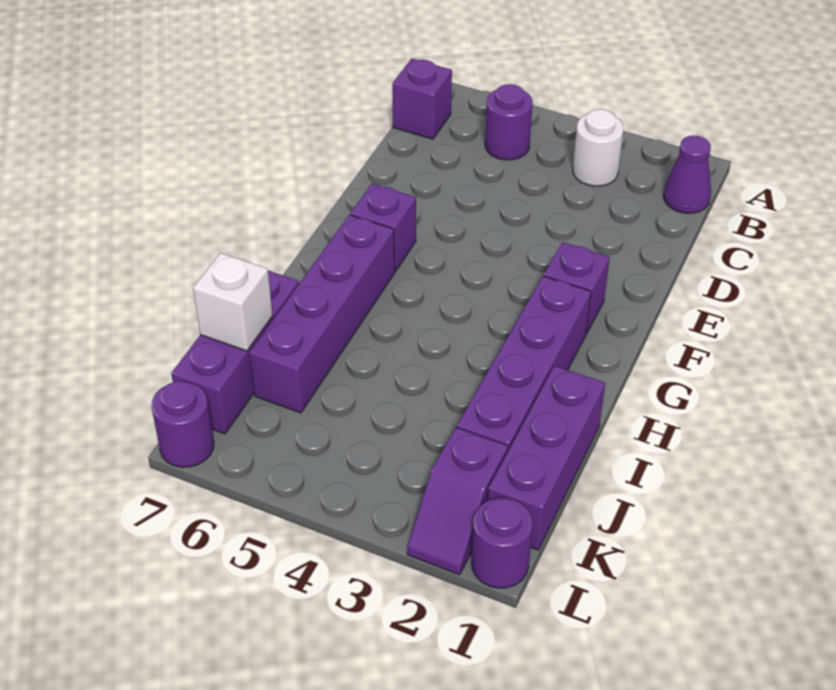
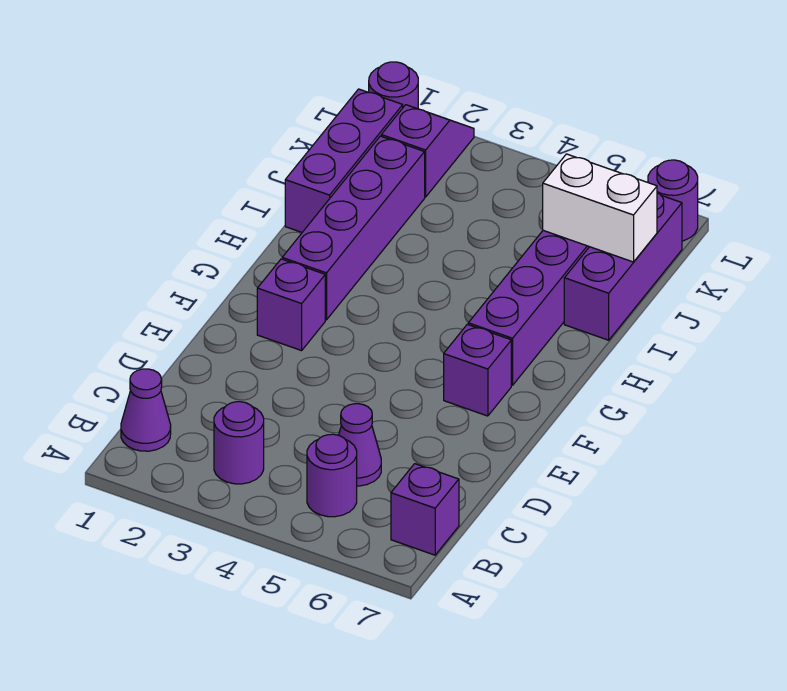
white 1x1 round brick [573,109,624,186] -> purple 1x1 round brick [214,402,264,484]
none -> purple 1x1 cone [339,404,381,486]
white 1x1 brick [193,253,273,351] -> white 1x2 brick [543,154,657,262]

